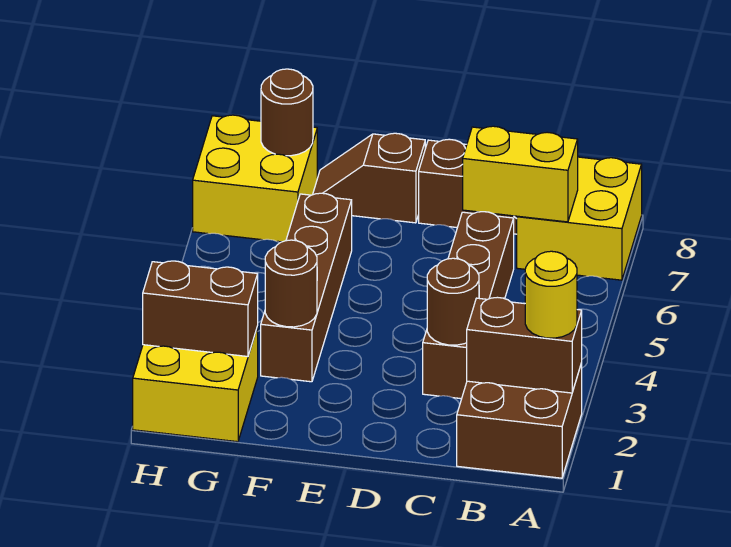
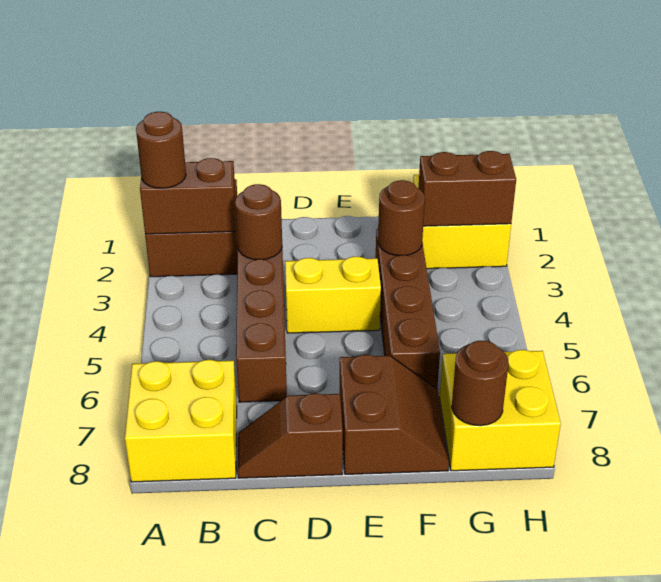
yellow 1x1 round brick [525,251,577,338] -> brown 1x1 round brick [136,112,186,188]
yellow 1x2 brick [463,126,578,222] -> yellow 1x2 brick moved to [285,257,381,333]
brown 1x2 slope [313,133,425,223] -> brown 2x2 slope [340,355,449,474]

